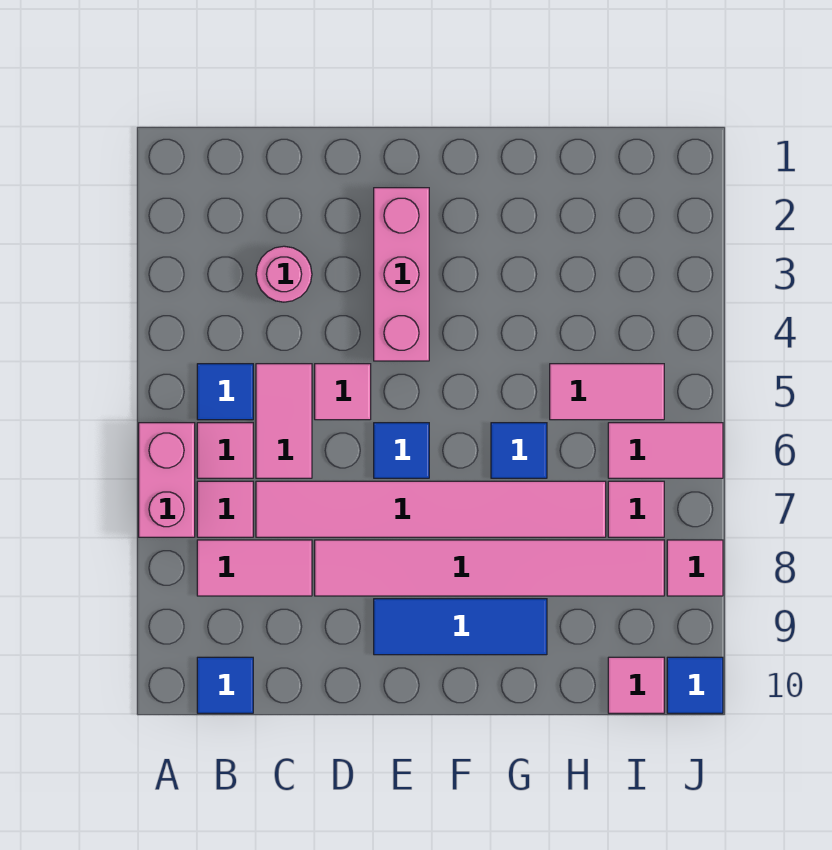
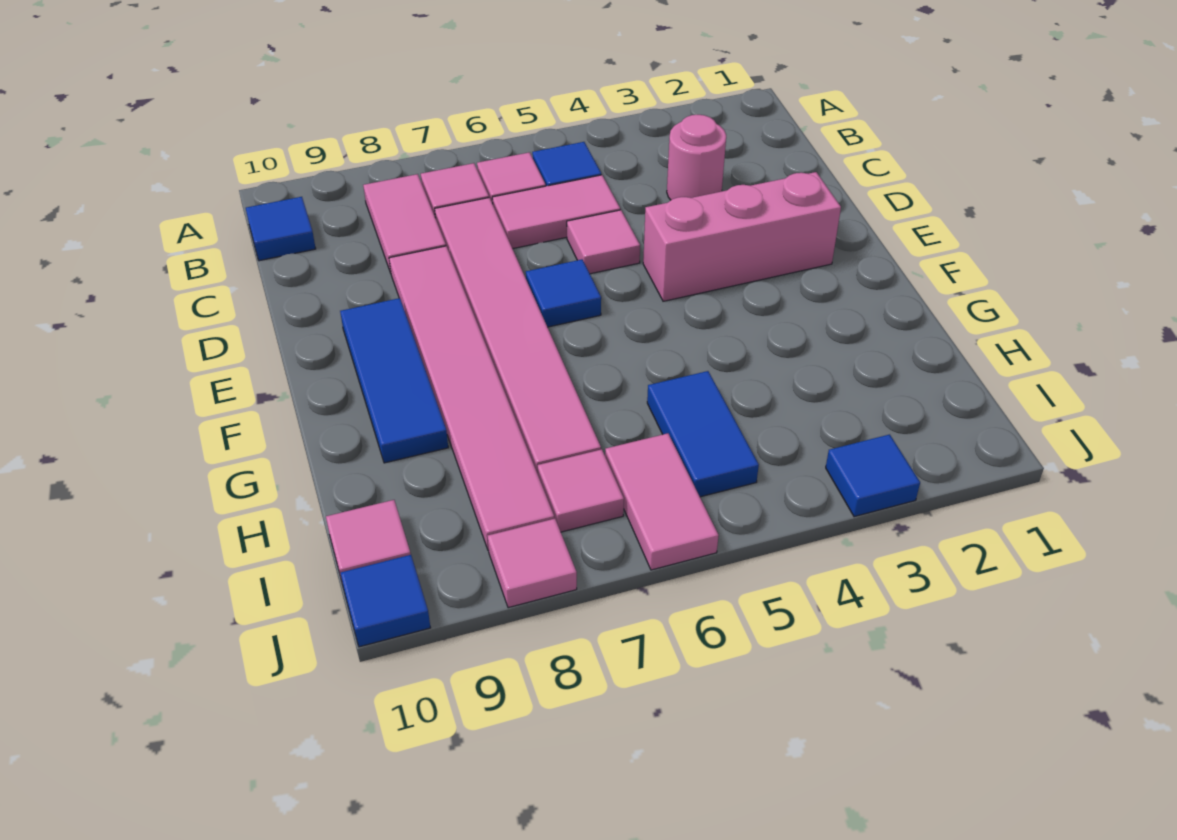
pink 1x2 brick [139,423,195,537] -> none
blue 1x1 tile [491,423,547,478] -> blue 1x1 tile moved to [826,434,920,517]
pink 1x2 tile [550,364,664,420] -> blue 1x2 tile [647,371,759,497]

